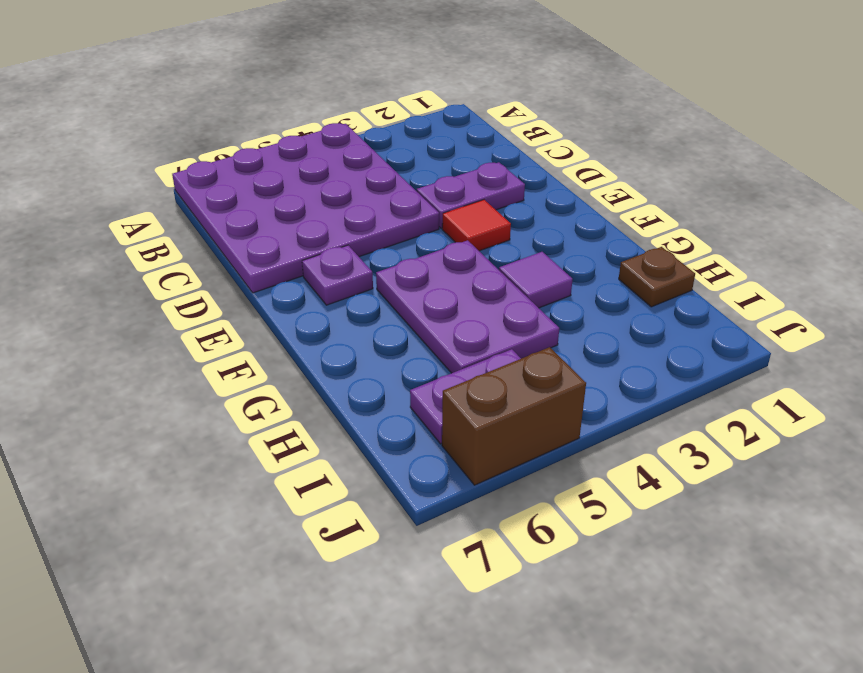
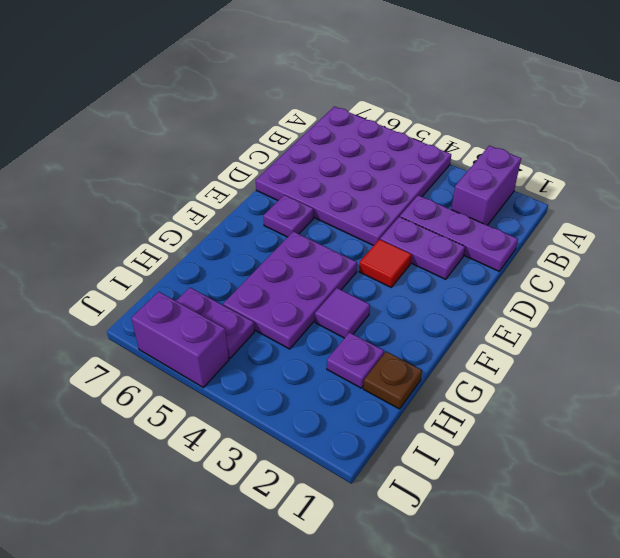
none -> purple 1x2 brick [451,146,521,225]
none -> purple 1x3 plate [400,195,518,271]
none -> purple 1x1 plate [327,333,384,388]
brown 1x2 brick [442,347,586,485] -> purple 1x2 brick [131,292,229,388]

